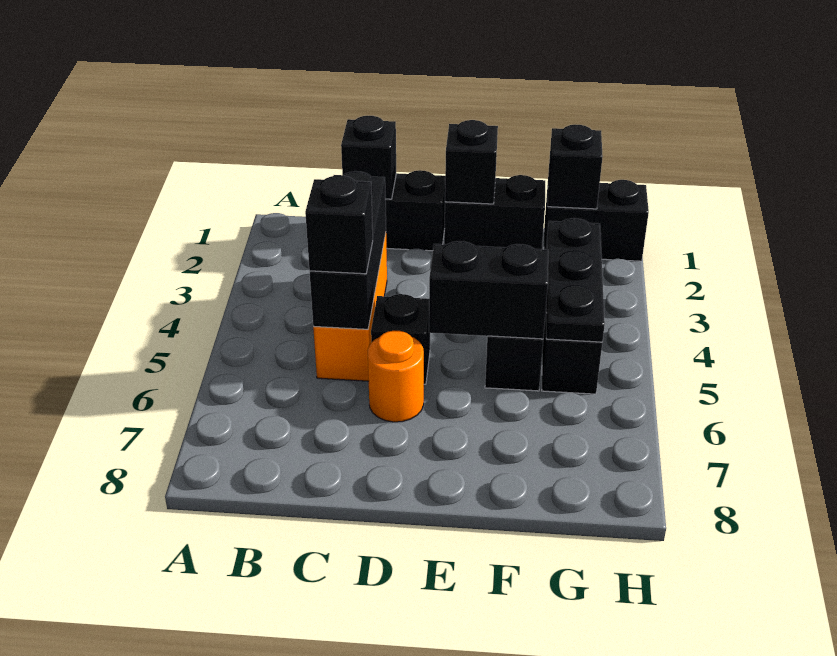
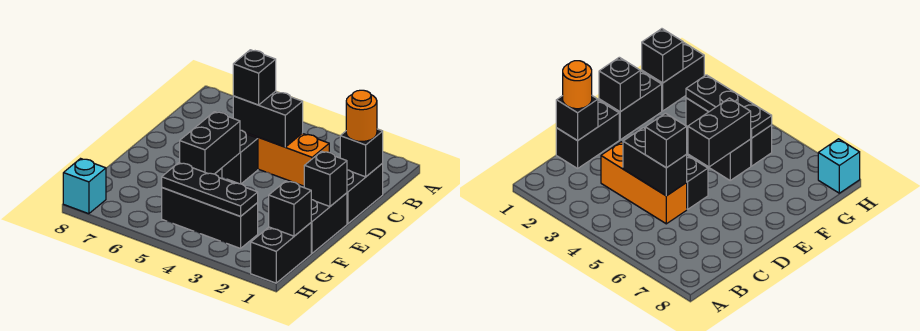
black 1x3 brick [309,171,386,329] -> black 1x2 brick [233,91,303,147]
orange 1x1 round brick [368,331,424,422] -> orange 1x1 round brick moved to [346,90,377,141]
none -> cyan 1x1 brick [63,159,106,214]

